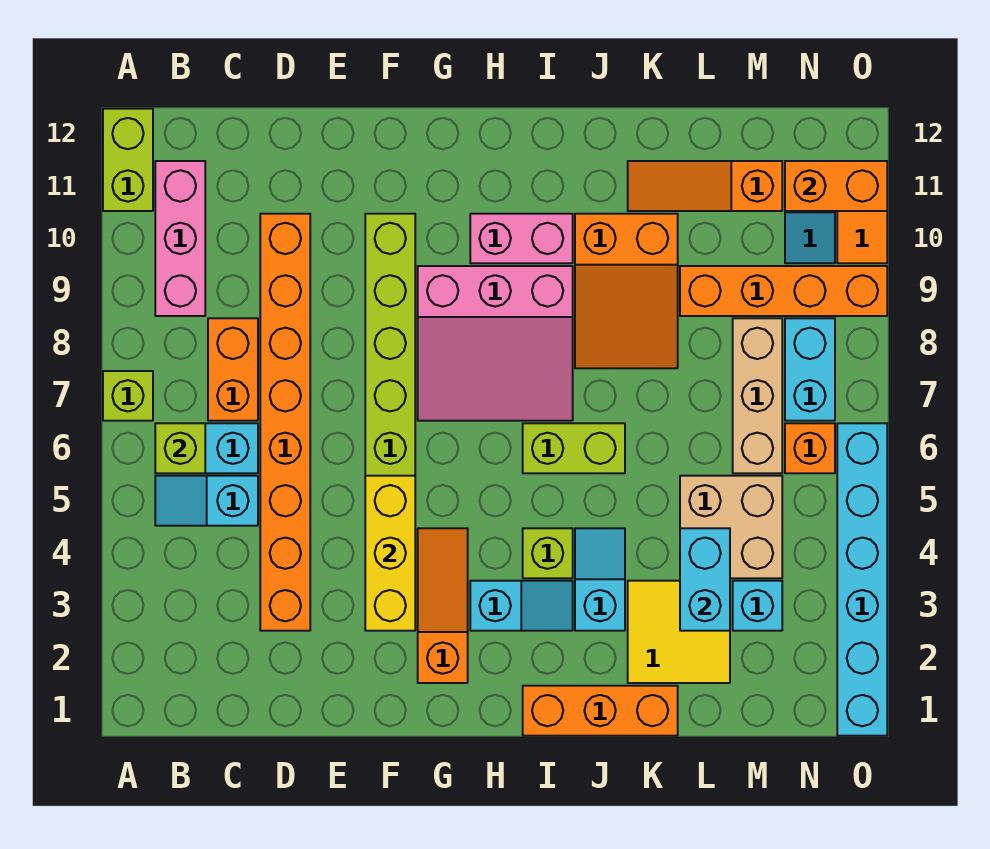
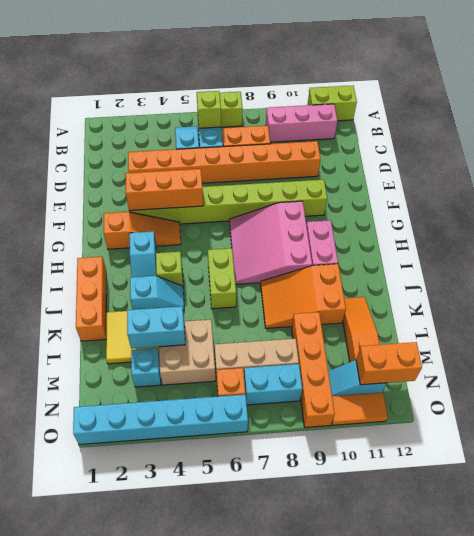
yellow 1x3 brick [365,476,415,631] -> orange 1x3 brick [125,169,203,211]
orange 1x2 brick [785,161,887,211] -> orange 1x2 brick turned to [356,342,422,385]

